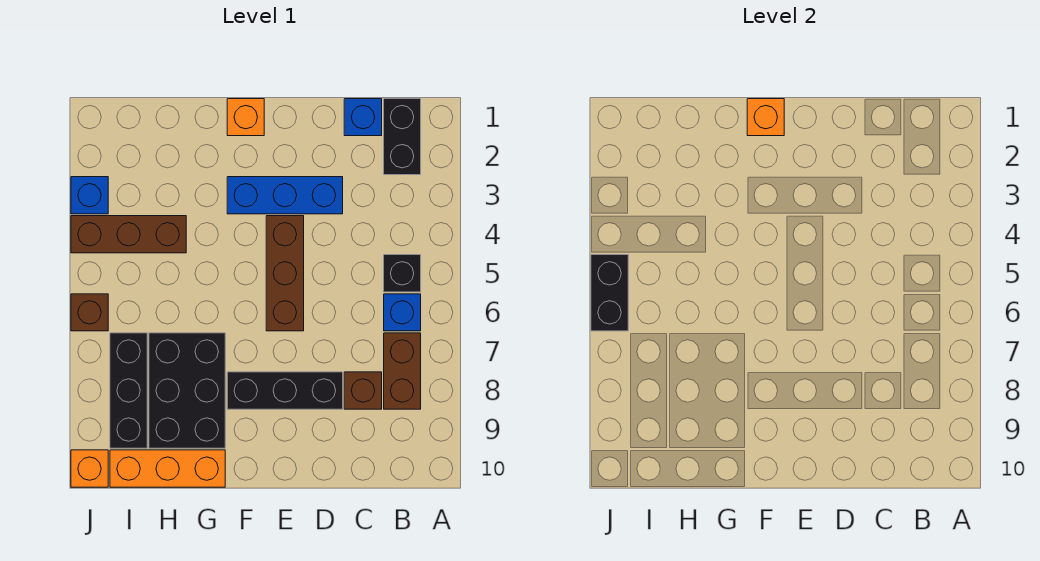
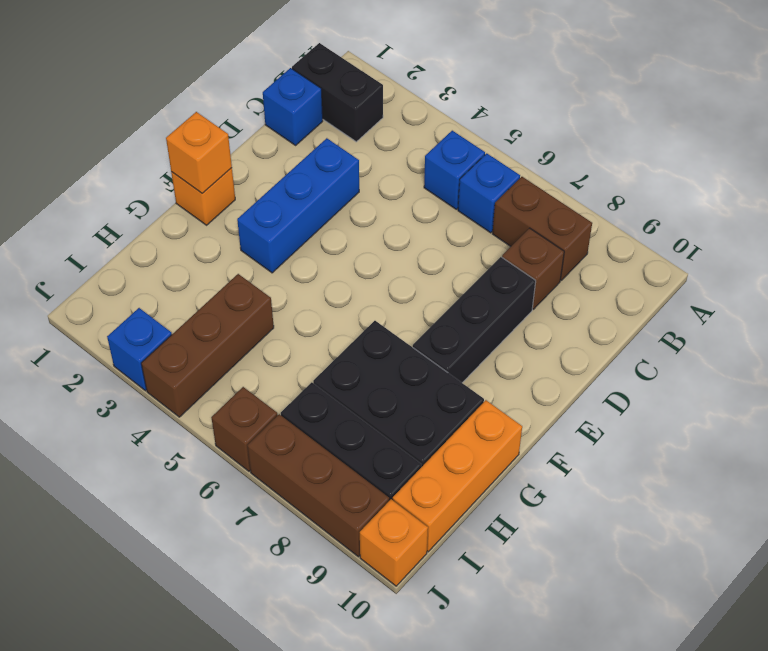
black 1x1 brick [384,255,421,292] -> blue 1x1 brick [424,131,485,209]
brown 1x3 brick [266,216,304,331] -> brown 1x3 brick moved to [247,414,389,557]
black 1x2 brick [591,255,628,331] -> none

